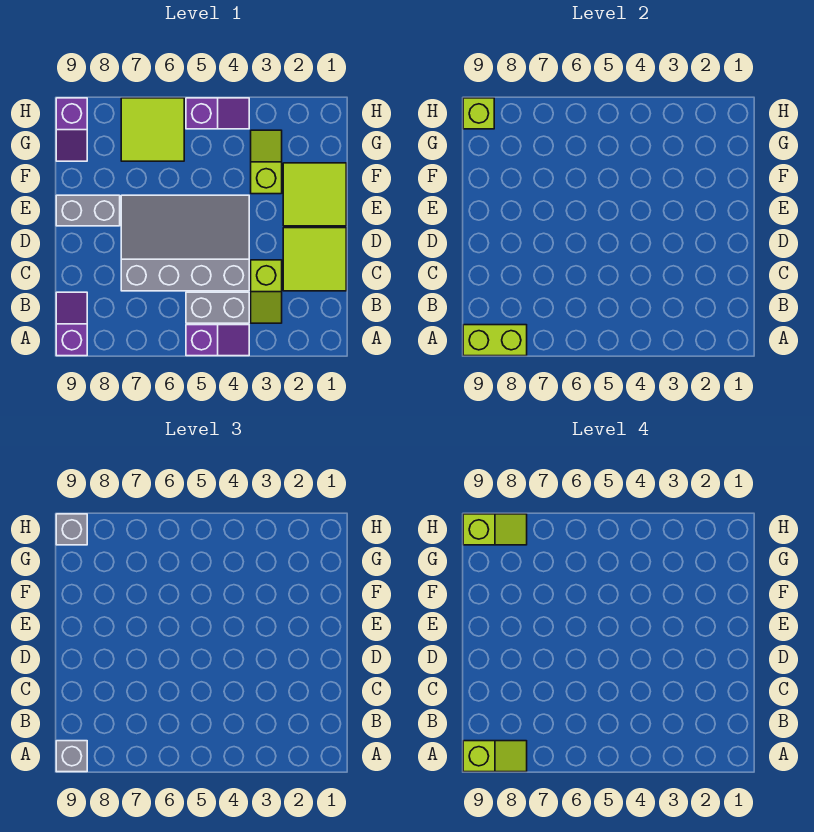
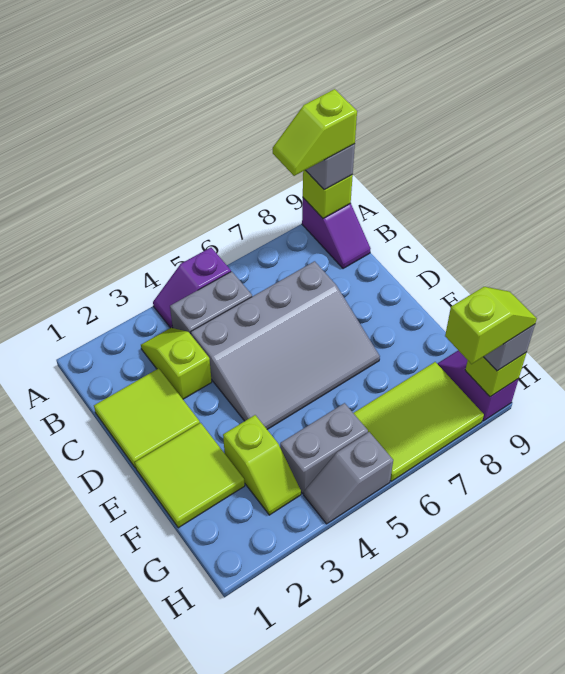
lime 1x2 brick [463,325,527,356] -> lime 1x1 brick [303,170,353,218]
grey 1x2 brick [56,195,120,226] -> grey 1x2 brick moved to [280,403,368,494]
lime 2x2 tile [121,98,184,161] -> lime 2x3 tile [354,362,484,481]
purple 1x2 slope [186,98,249,129] -> grey 1x2 slope [304,432,393,524]
lime 1x2 slope [463,514,527,545] -> lime 1x2 slope turned to [445,287,537,364]

